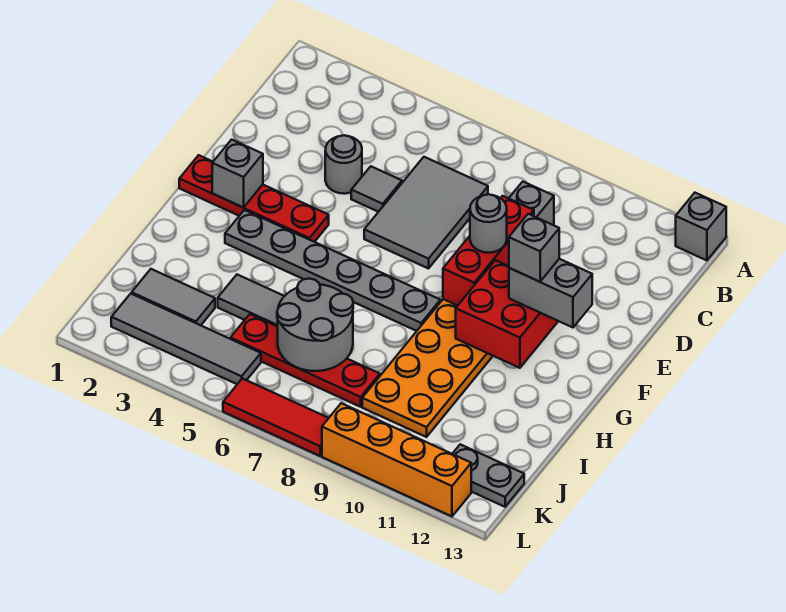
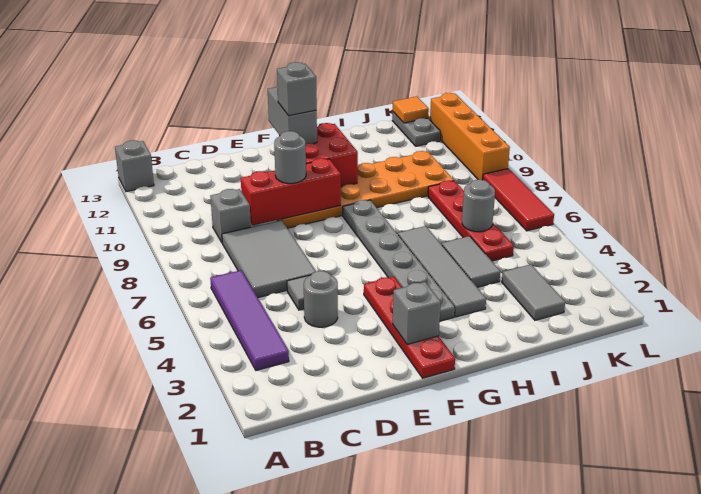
none -> purple 1x4 tile [210,270,289,370]
grey 2x3 tile [364,157,488,269] -> grey 2x3 tile turned to [222,220,316,298]
grey 2x2 round brick [277,279,353,371] -> grey 1x1 round brick [462,180,495,232]
grey 1x4 tile [111,294,261,384] -> grey 1x4 tile moved to [398,226,486,317]
none -> orange 1x1 tile [393,97,429,123]

